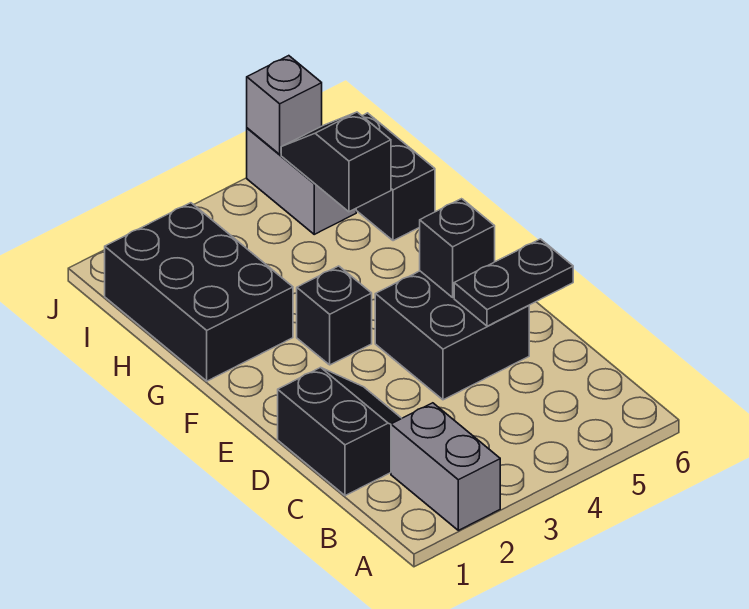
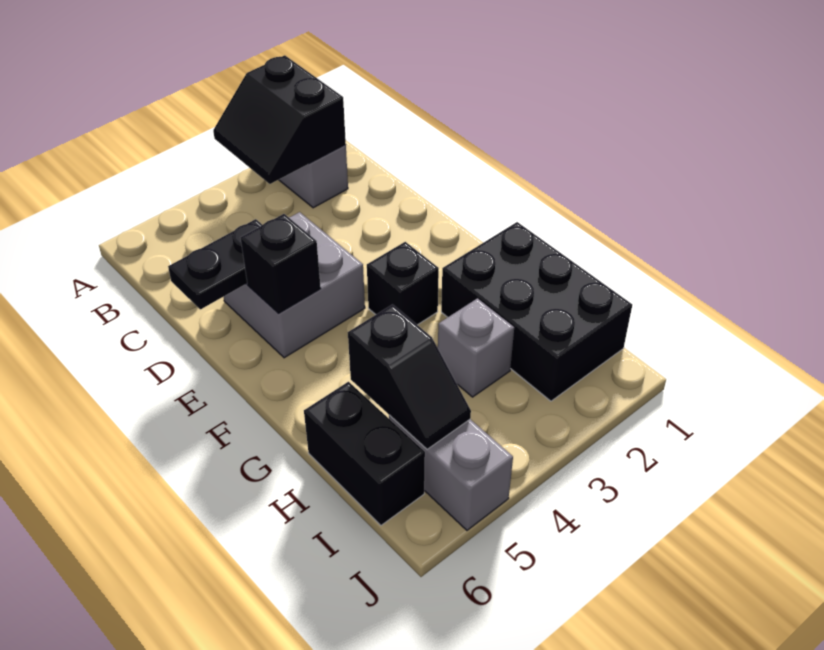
black 2x2 slope [278,367,402,496] -> black 2x2 slope moved to [213,55,346,184]
black 2x2 brick [375,271,529,400] -> grey 2x2 brick [224,212,365,358]
grey 1x1 brick [247,56,322,155] -> grey 1x1 brick moved to [438,298,514,397]

